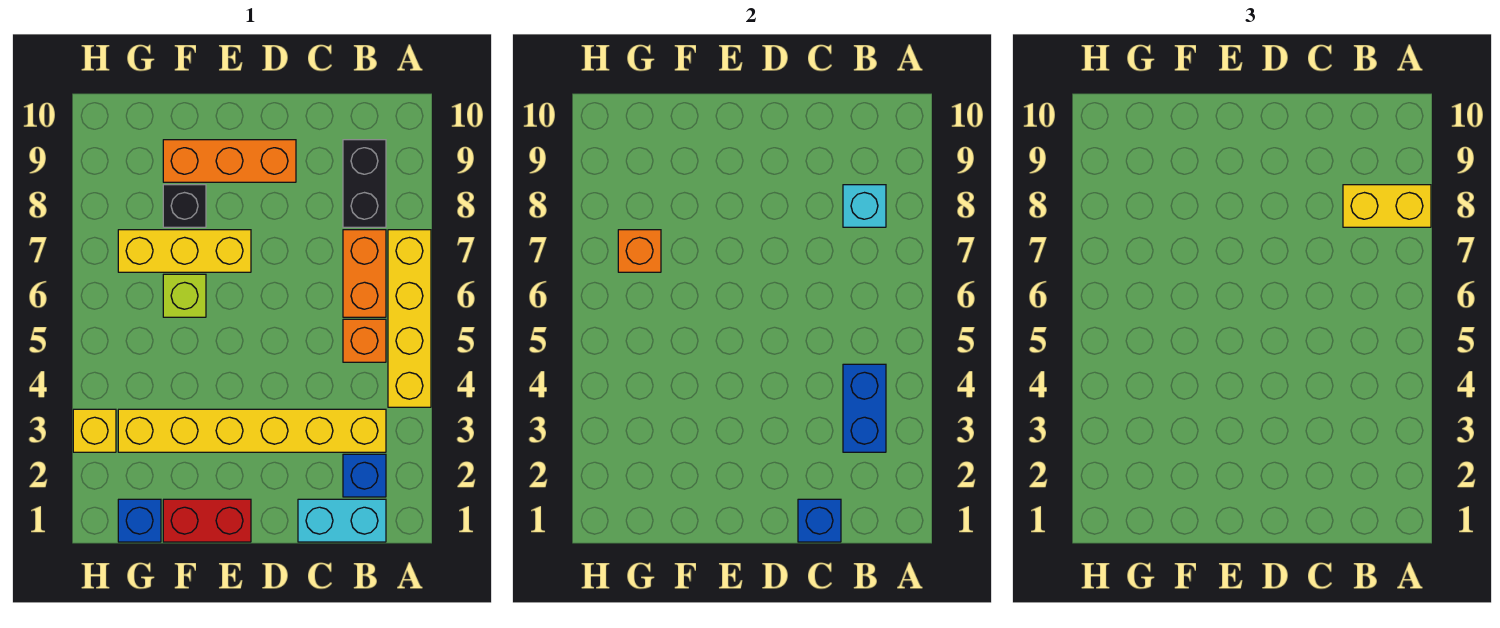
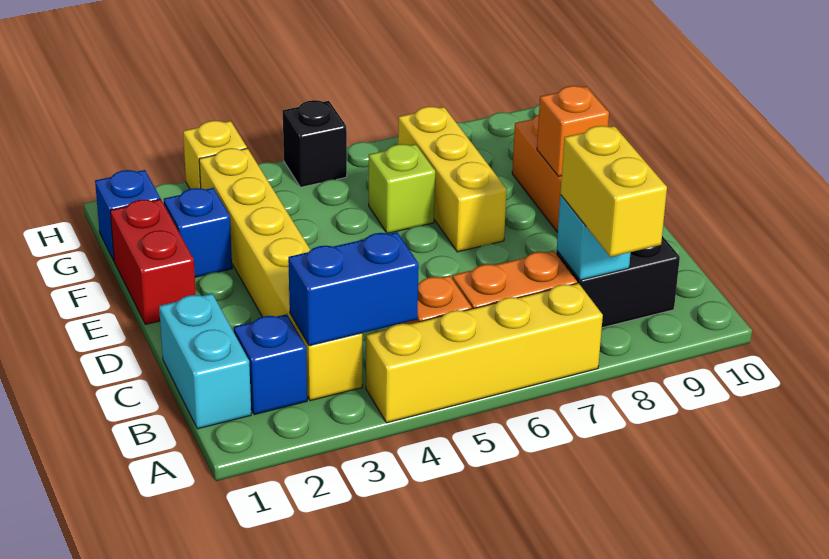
blue 1x1 brick [798,499,841,542] -> blue 1x1 brick moved to [164,188,232,277]
black 1x1 brick [163,185,206,227] -> black 1x1 brick moved to [283,100,347,187]
orange 1x1 brick [618,230,661,272] -> orange 1x1 brick moved to [537,86,609,177]

